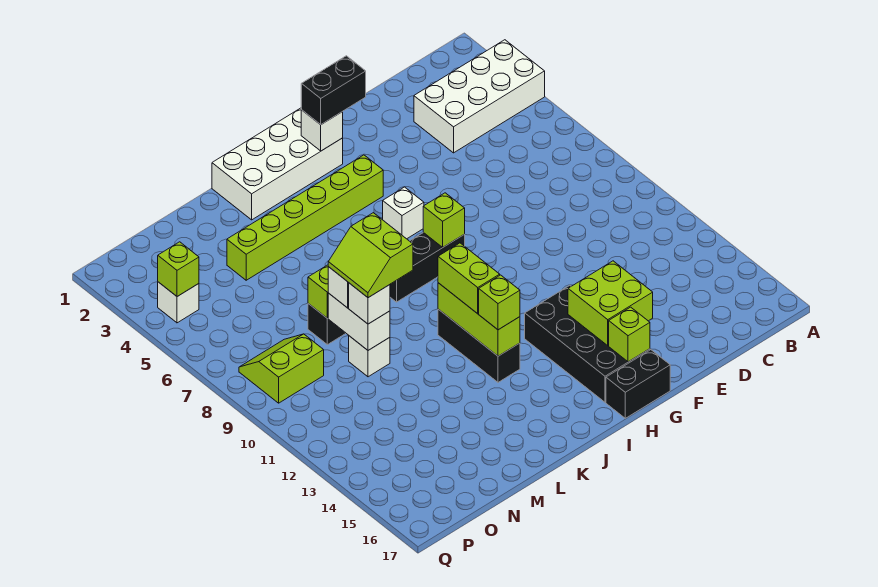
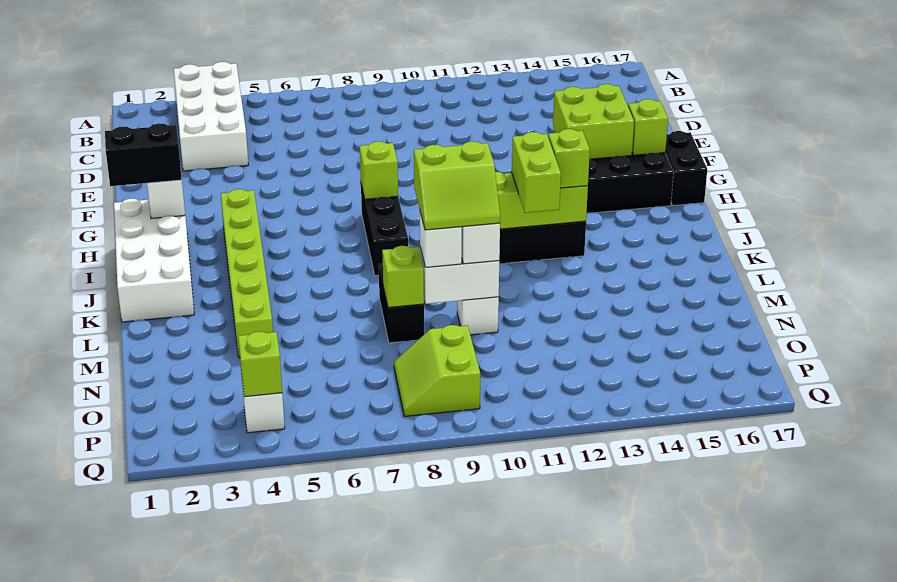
black 1x2 brick [301,56,366,125] -> black 1x2 brick turned to [105,123,182,186]
white 1x1 brick [383,187,424,239] -> none
lime 1x2 brick [438,243,500,314] -> lime 1x2 brick turned to [512,132,561,213]

